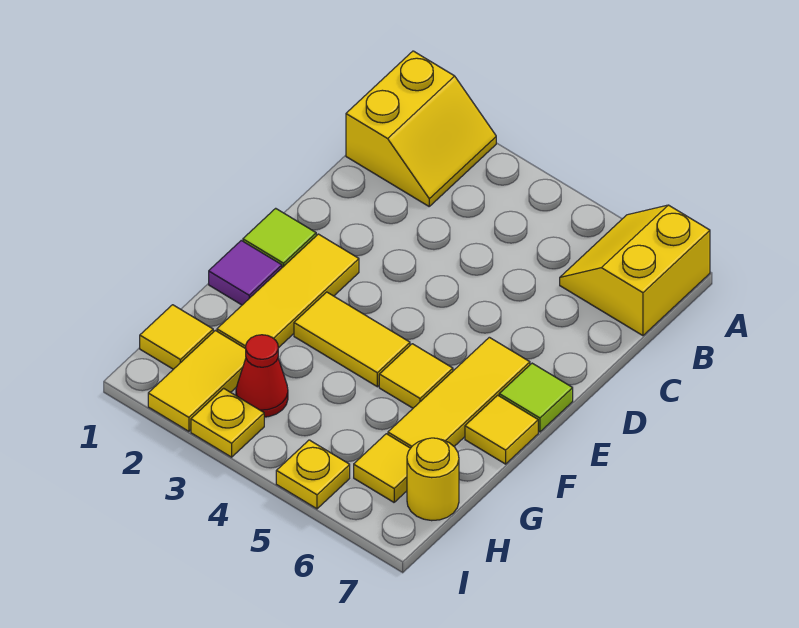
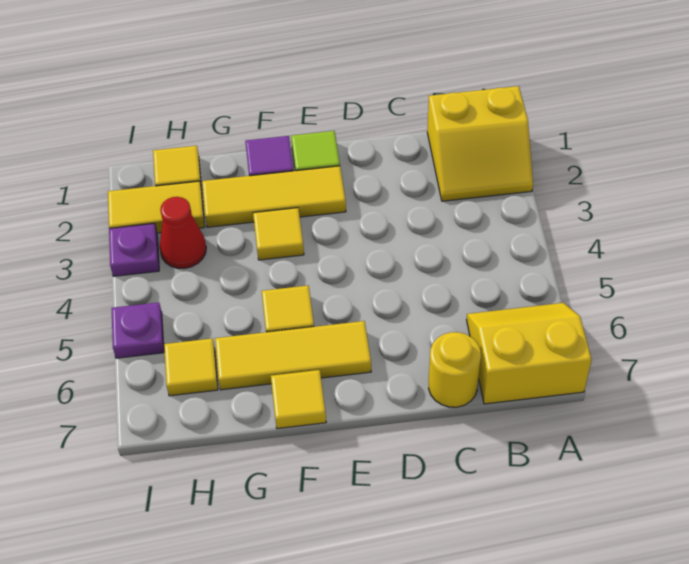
lime 1x1 tile [499,363,573,432] -> none
yellow 1x2 tile [294,292,410,387] -> yellow 1x1 tile [253,208,304,260]
yellow 1x1 round brick [407,438,459,521] -> yellow 1x1 round brick moved to [429,332,481,407]
yellow 1x1 plate [191,388,264,457] -> purple 1x1 plate [109,223,159,276]
yellow 1x1 plate [276,440,350,509] -> purple 1x1 plate [112,302,164,358]

